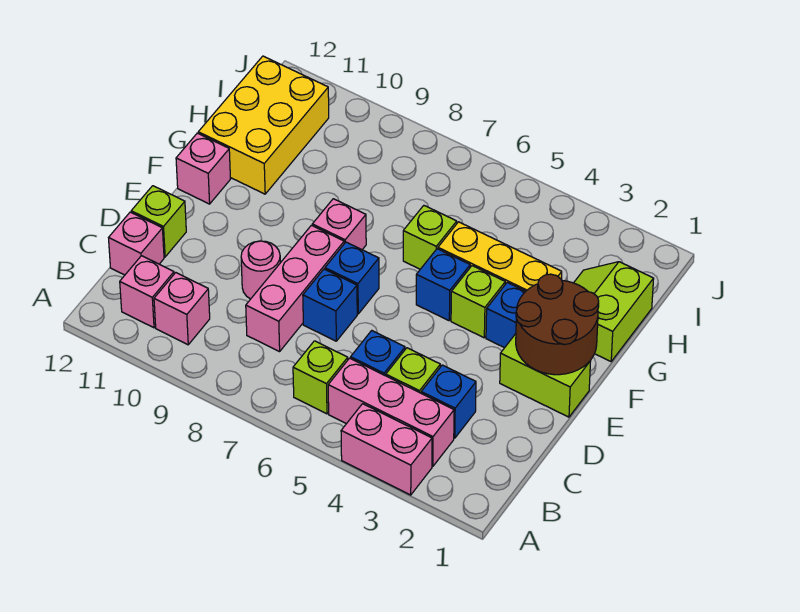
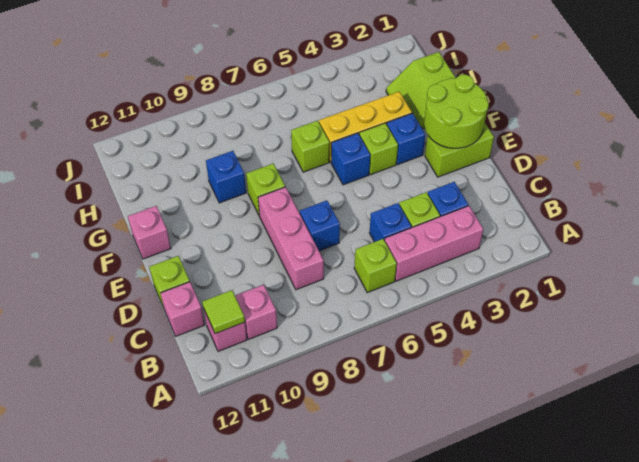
pink 1x2 brick [341,404,432,495] -> none
none -> lime 1x1 tile [203,290,245,334]
pink 1x1 round brick [241,241,280,299] -> none
brown 2x2 round brick [516,274,599,375] -> lime 2x2 round brick [424,75,489,148]
blue 1x1 brick [325,242,379,314] -> blue 1x1 brick moved to [206,151,246,203]
pink 1x1 brick [312,199,366,250] -> lime 1x1 brick [246,164,285,216]
yellow 2x3 brick [198,56,329,194] -> none

